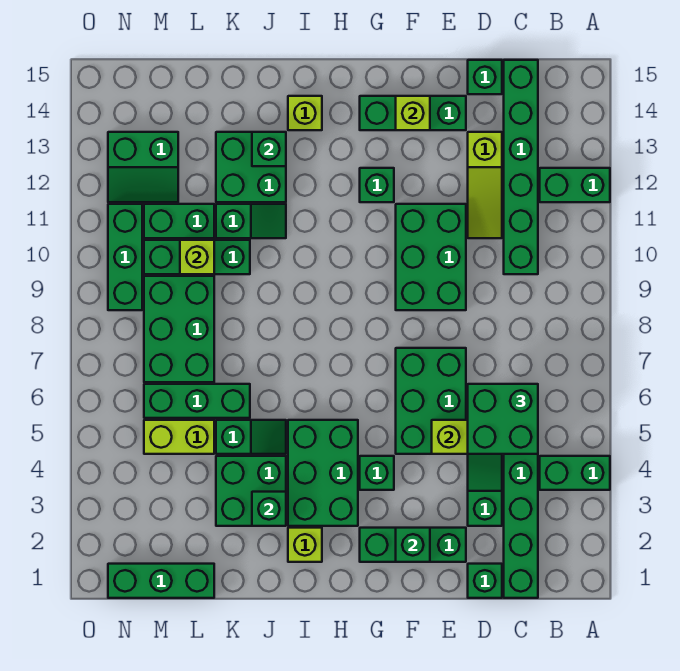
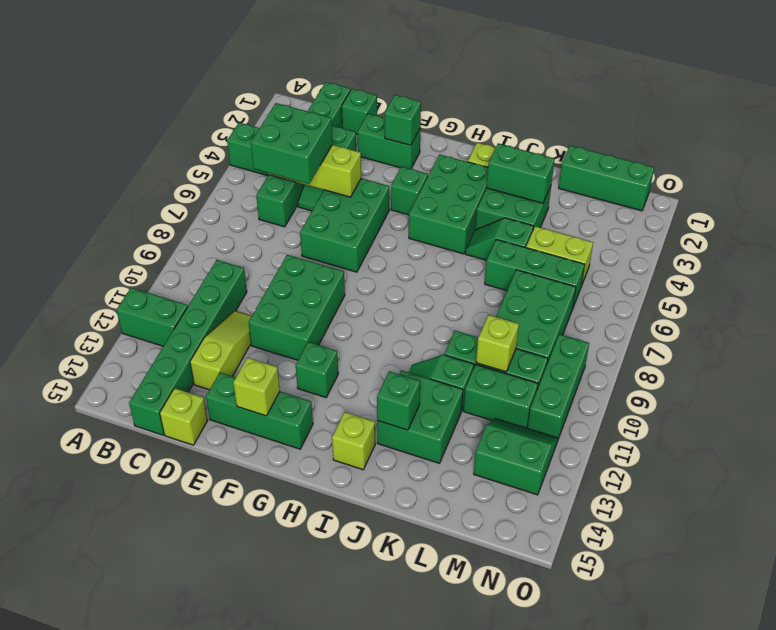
green 1x1 brick [468,60,502,94] -> lime 1x1 brick [160,388,208,445]
green 1x3 brick [360,528,466,562] -> green 1x2 brick [358,114,420,169]
green 1x1 brick [252,492,286,526] -> green 1x2 brick [487,144,555,203]

